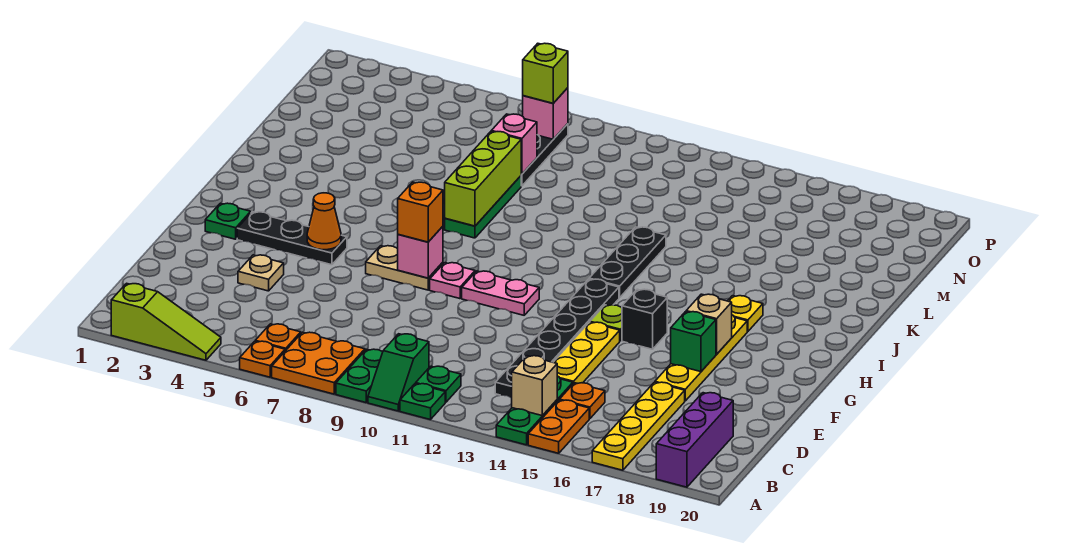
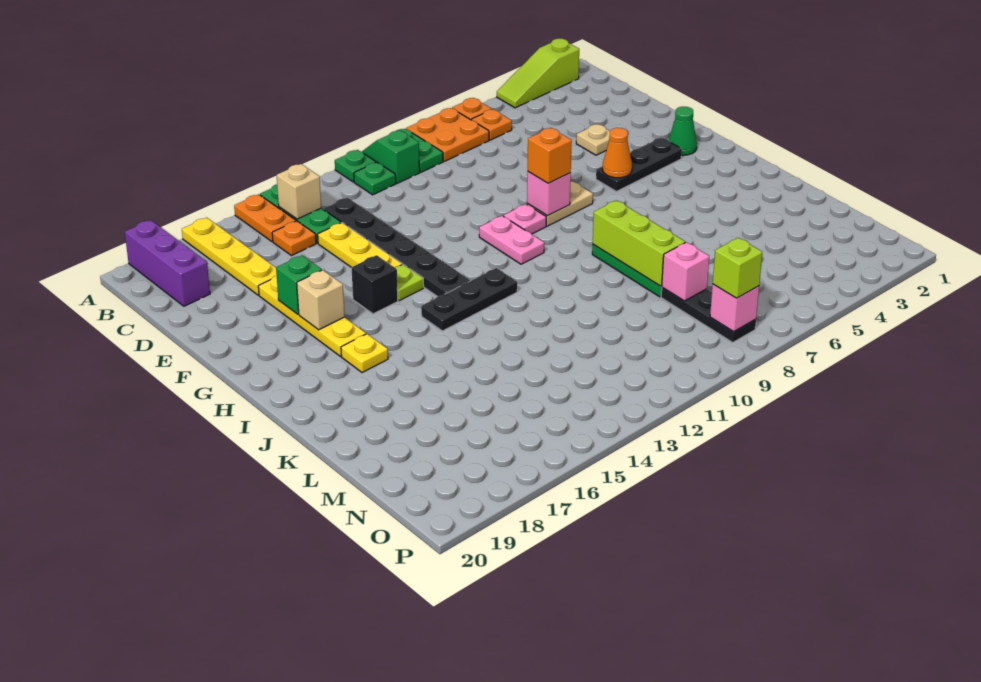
green 1x1 plate [205,203,251,239] -> green 1x1 cone [669,106,697,155]
pink 1x2 plate [462,271,539,315] -> pink 1x2 plate turned to [479,216,544,264]
black 1x3 plate [589,227,666,298] -> black 1x3 plate turned to [421,268,517,331]

